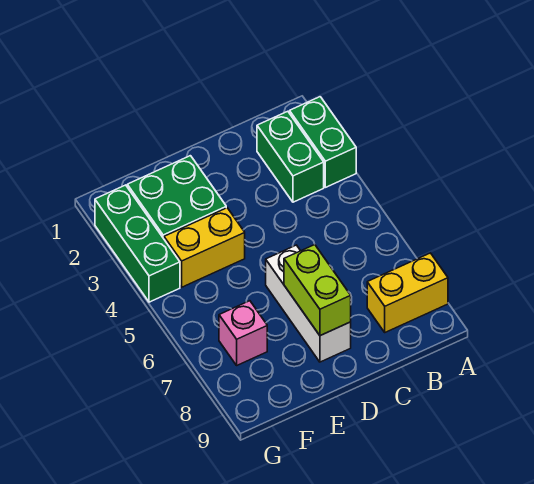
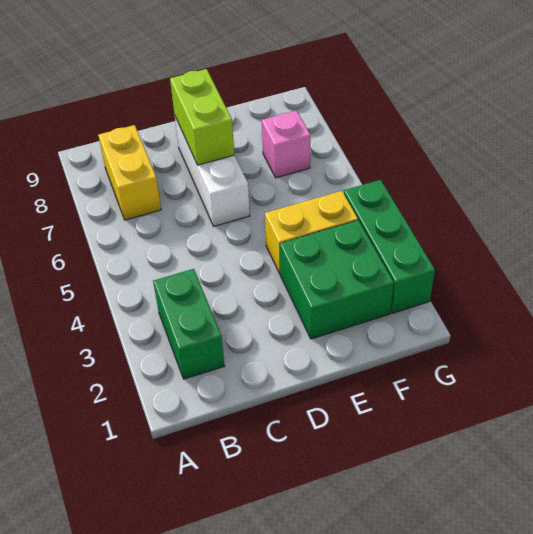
green 1x2 brick [290,97,356,187] -> none
yellow 1x2 brick [367,253,448,332] -> yellow 1x2 brick turned to [98,125,161,220]

